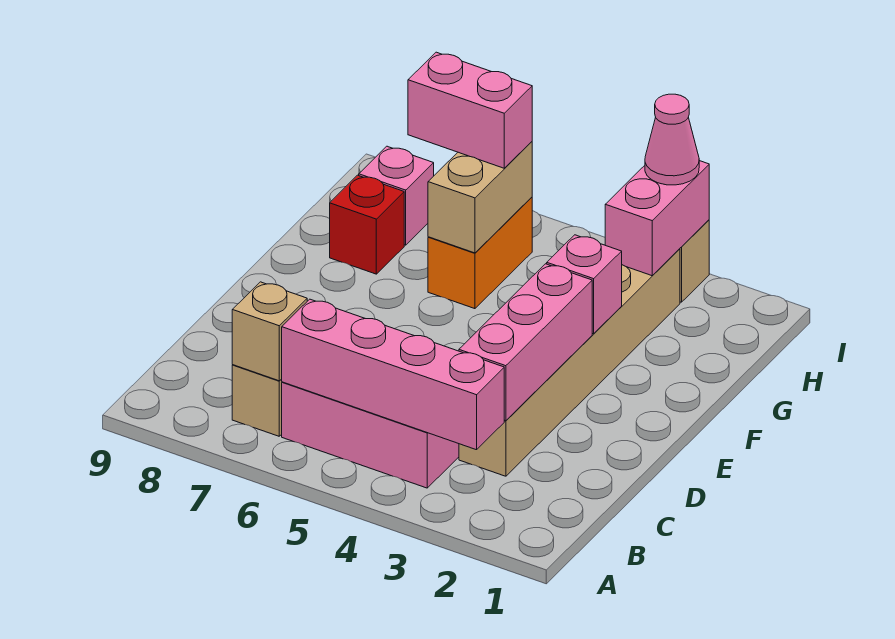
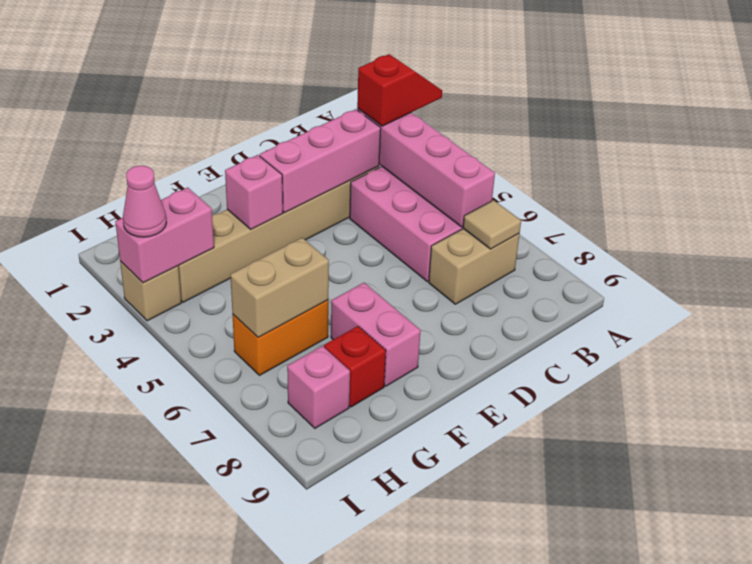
none -> red 1x2 slope [357,54,442,126]
tan 1x1 brick [232,282,307,381] -> tan 1x1 tile [463,200,521,249]
pink 1x2 brick [408,52,532,168] -> pink 1x2 brick moved to [331,283,421,386]

